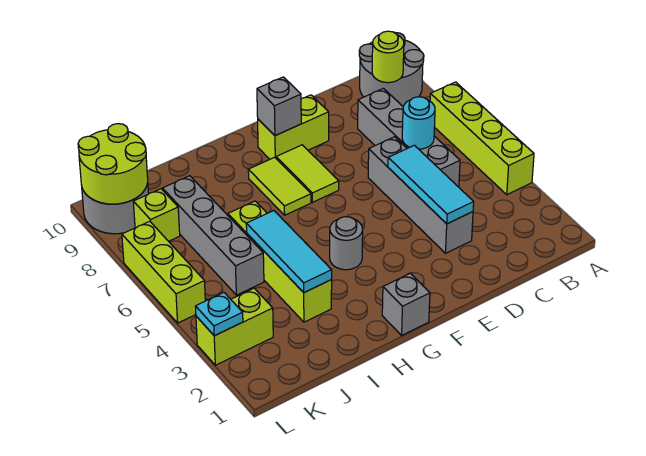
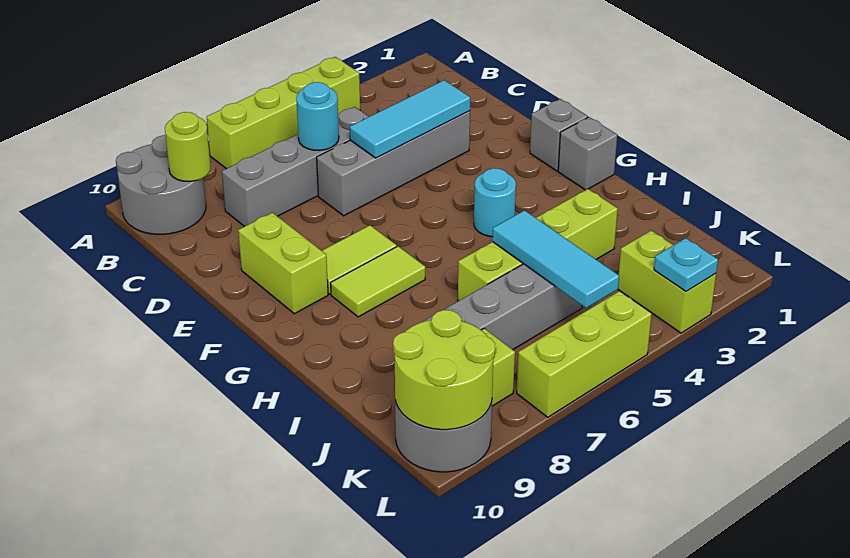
grey 1x1 brick [257,77,301,136] -> grey 1x1 brick moved to [530,99,588,171]
grey 1x1 round brick [330,217,363,270] -> cyan 1x1 round brick [474,168,516,237]
cyan 1x3 tile [246,211,332,293] -> cyan 1x3 tile turned to [492,210,619,308]

